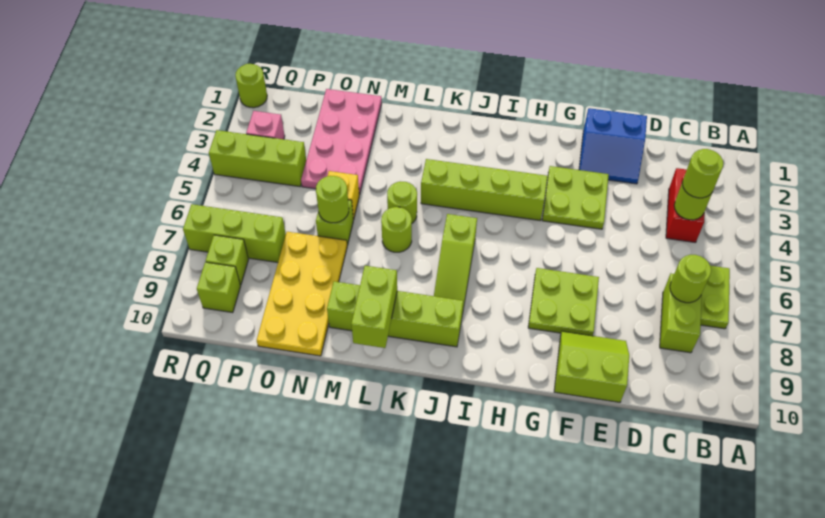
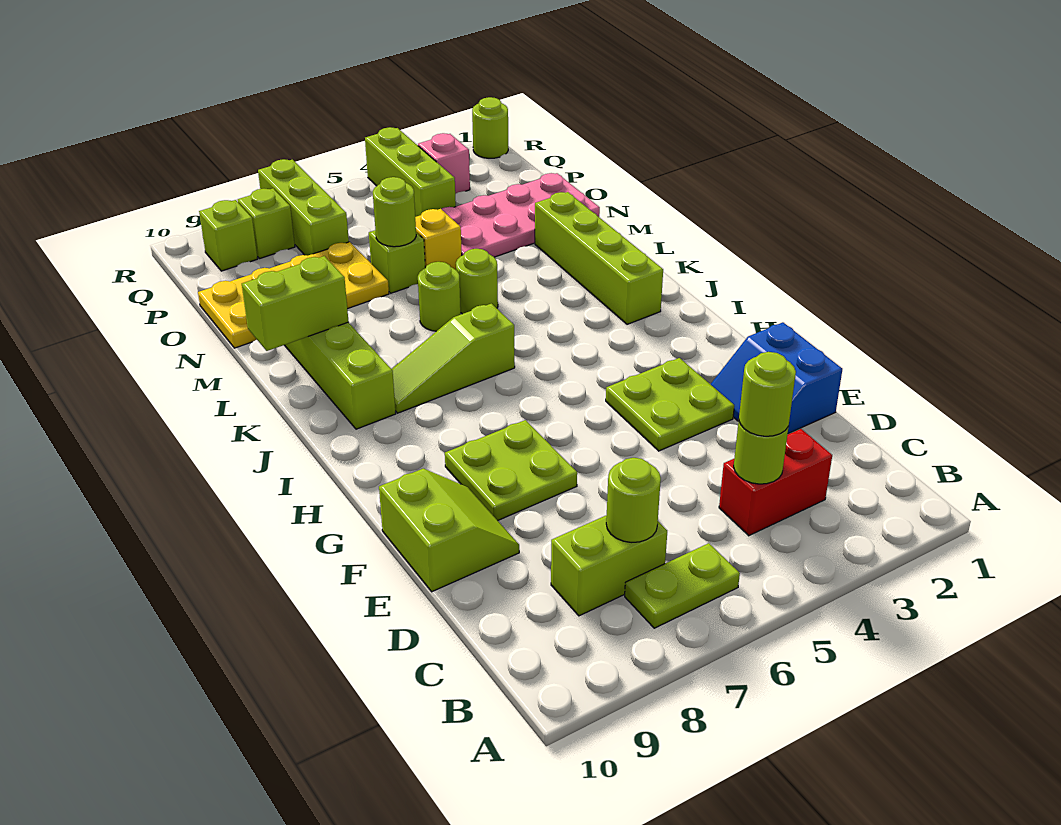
lime 1x4 brick [421,159,548,220] -> lime 1x4 brick moved to [535,192,663,324]

